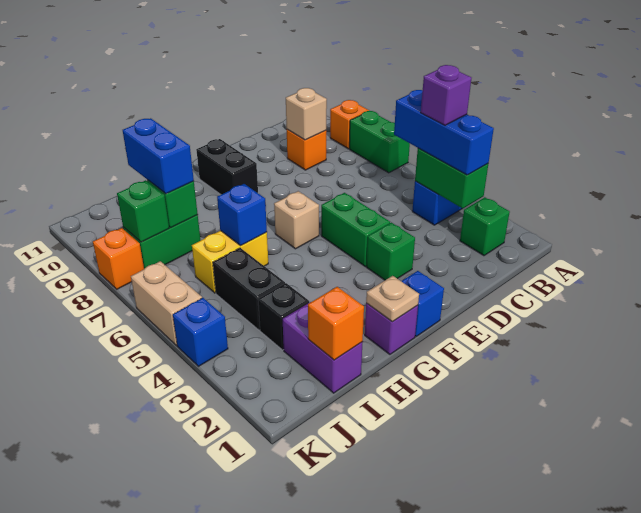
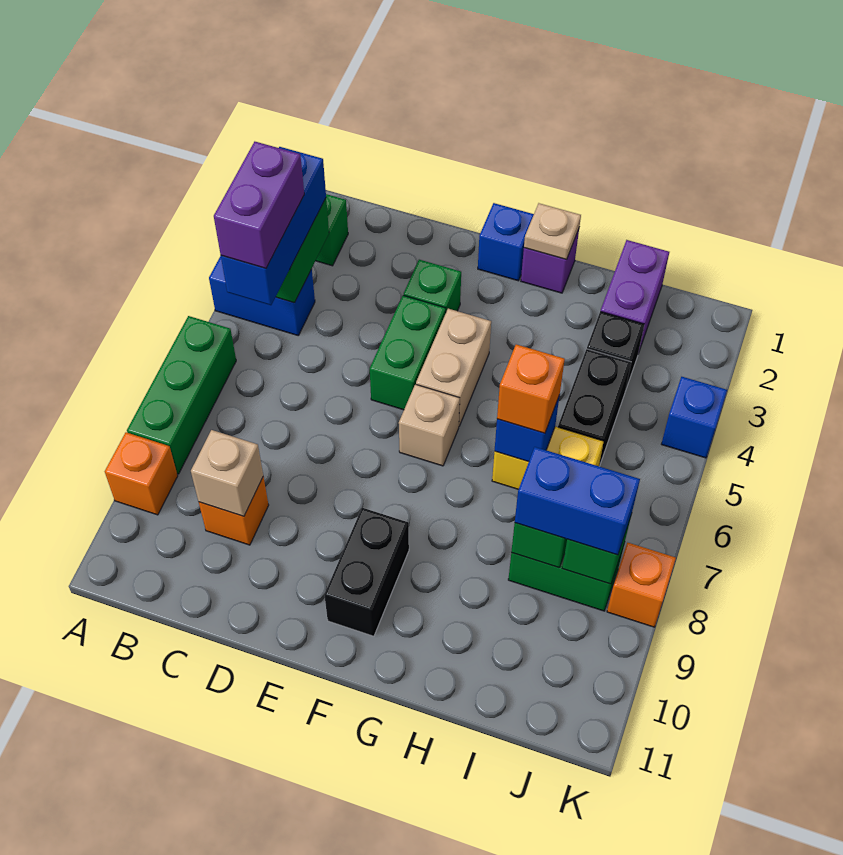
green 1x2 brick [349,111,410,173] -> green 1x3 brick [127,316,236,474]
purple 1x1 brick [421,65,471,125] -> purple 1x2 brick [214,142,304,268]
orange 1x1 brick [308,287,364,360] -> orange 1x1 brick moved to [497,344,565,433]
blue 1x2 brick [123,118,194,194] -> blue 1x2 brick turned to [515,447,640,555]
tan 1x2 brick [131,261,202,346] -> tan 1x2 brick moved to [416,309,491,426]

